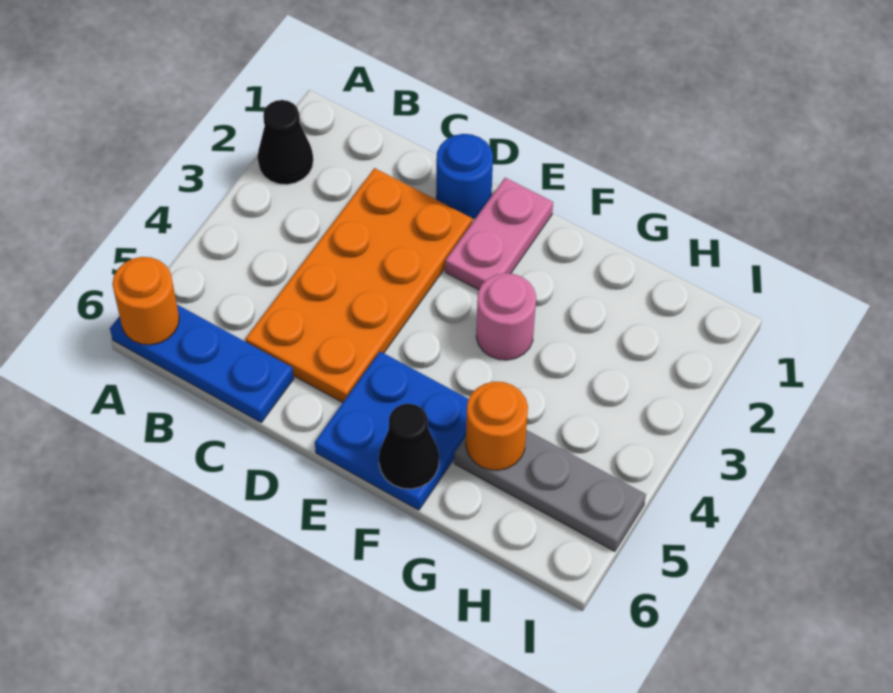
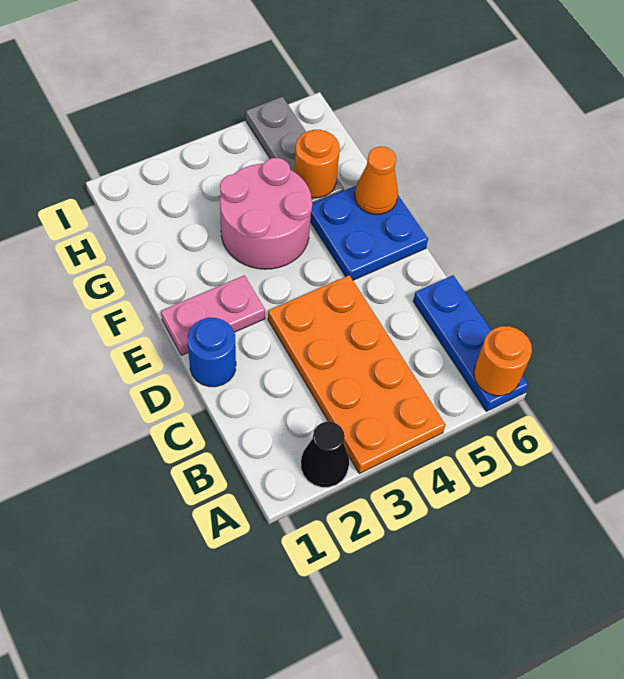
orange 2x4 plate [245,168,472,403] -> orange 2x4 plate turned to [268,275,445,474]
pink 1x1 round brick [476,273,536,360] -> pink 2x2 round brick [220,158,312,269]
black 1x1 cone [379,404,439,489] -> orange 1x1 cone [355,147,398,214]

